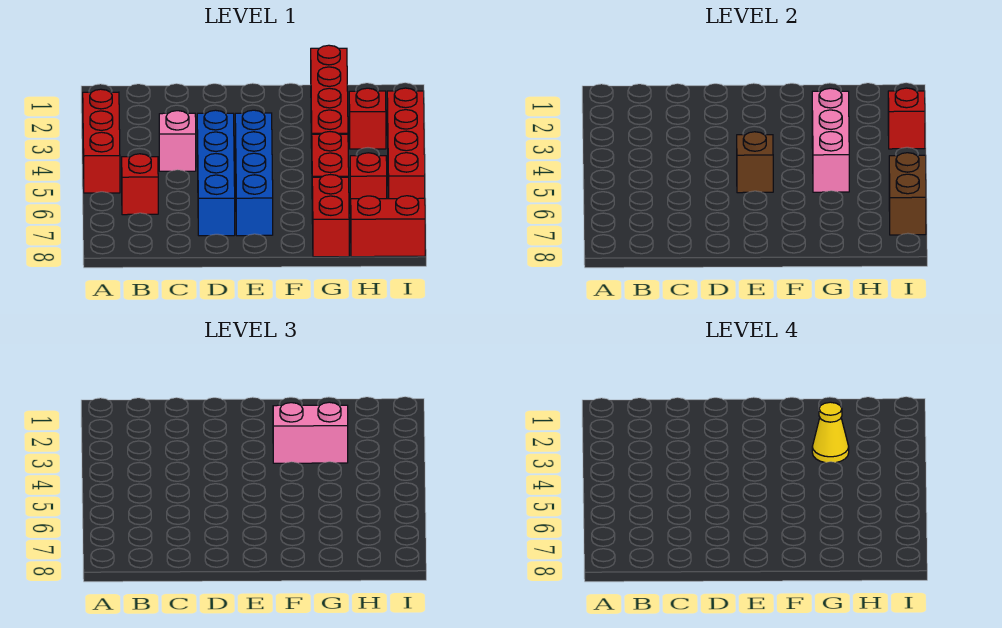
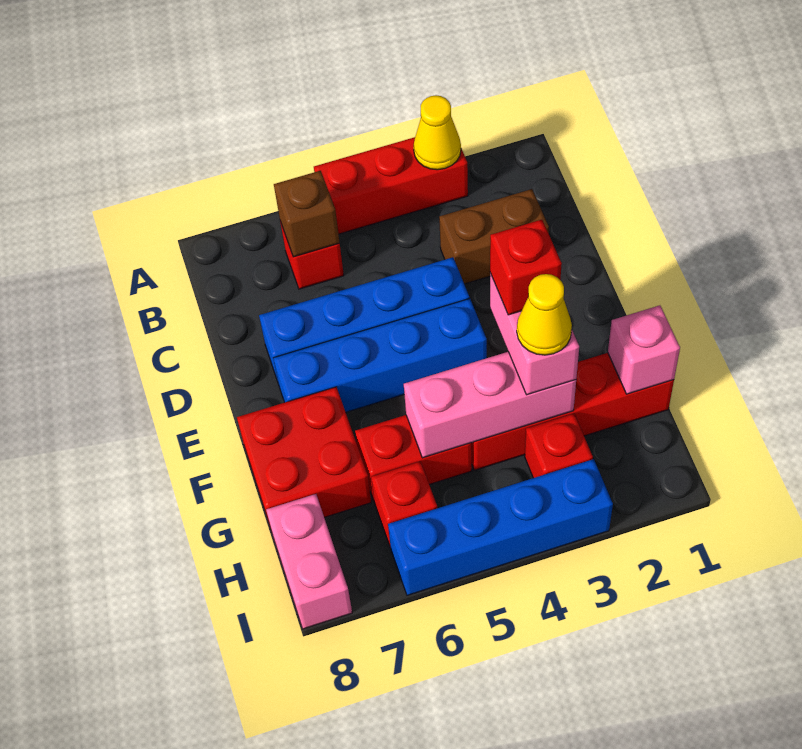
none -> yellow 1x1 cone [414,95,461,170]
pink 1x1 brick [159,111,196,171] -> pink 1x1 brick moved to [608,305,680,394]
brown 1x1 brick [737,132,773,193] -> brown 1x1 brick moved to [274,171,340,257]
red 1x2 brick [312,175,349,257] -> red 2x2 brick [237,387,371,528]
red 1x2 brick [351,196,425,257] -> pink 1x2 brick [266,494,352,629]
red 1x4 brick [387,88,425,199] -> blue 1x4 brick [388,459,613,596]
red 1x1 brick [888,88,925,149] -> red 1x1 brick moved to [490,220,562,315]
brown 1x2 brick [889,153,926,235] -> brown 1x2 brick moved to [439,189,549,284]

